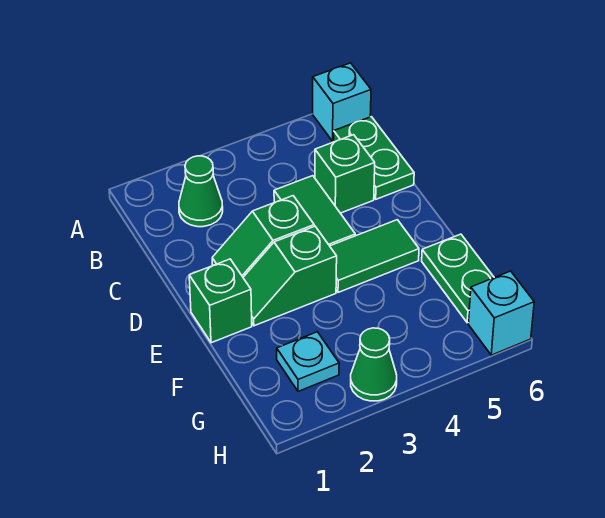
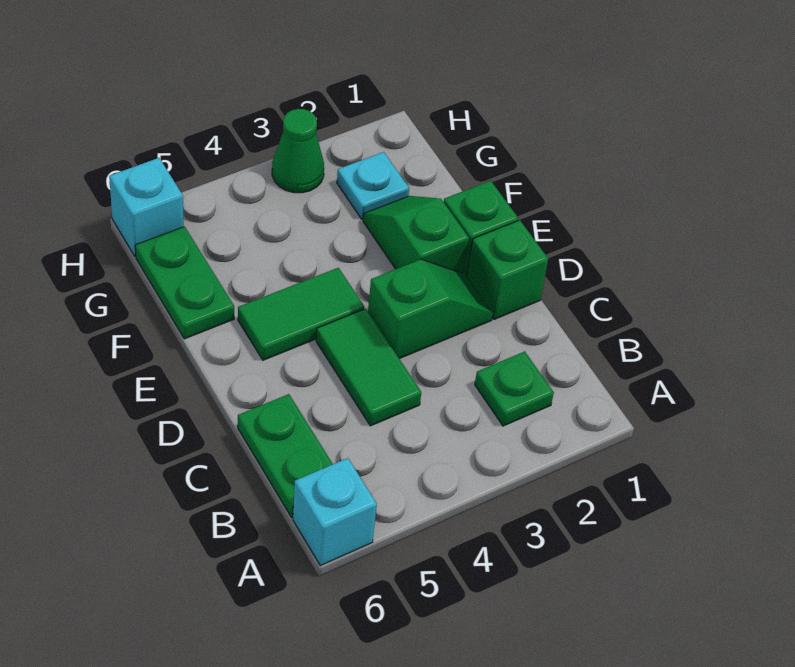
green 1x1 cone [179,156,223,227] -> green 1x1 plate [475,351,554,426]
green 1x1 brick [315,135,375,213] -> green 1x1 brick moved to [467,220,548,319]
green 1x2 slope [243,226,337,326] -> green 1x2 slope turned to [363,196,469,274]

